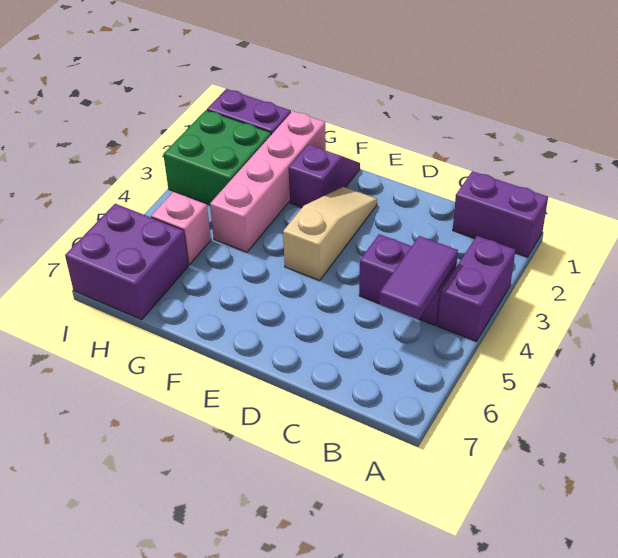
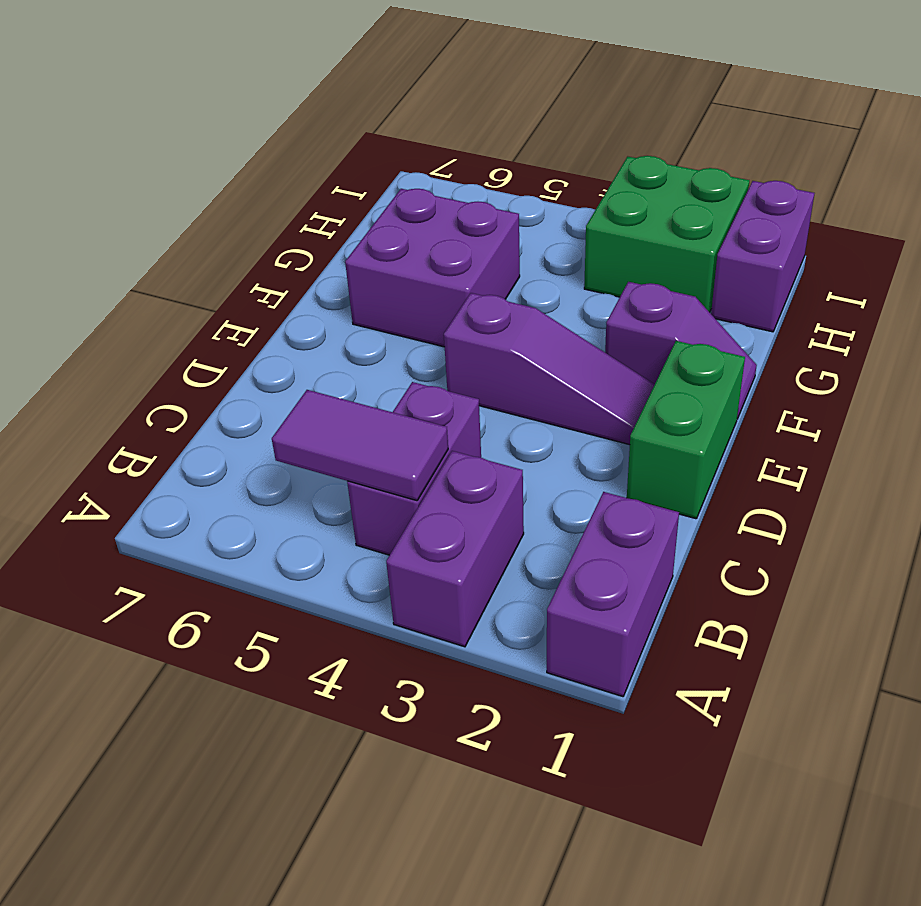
purple 1x2 brick [438,236,515,341] -> purple 1x2 brick turned to [386,451,524,647]
none -> green 1x2 brick [627,341,745,519]
tan 1x3 slope [283,187,377,280] -> purple 1x3 slope [444,293,655,445]
pink 1x4 brick [210,111,326,252] -> none
pink 1x1 brick [151,192,211,265] -> none
purple 2x2 brick [65,204,189,320] -> purple 2x2 brick moved to [345,189,520,347]

